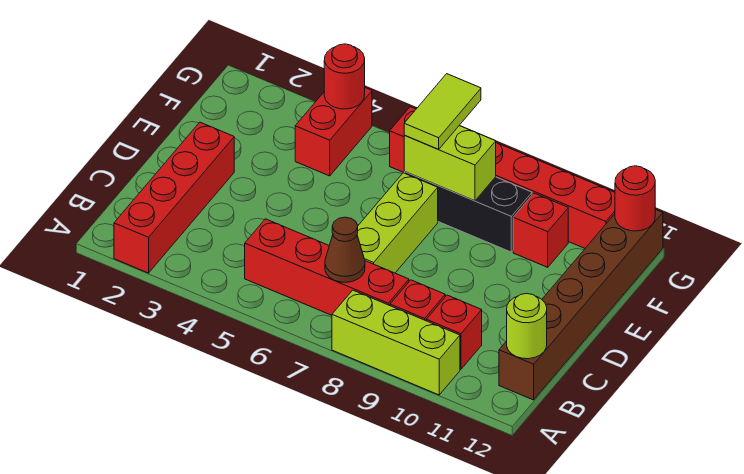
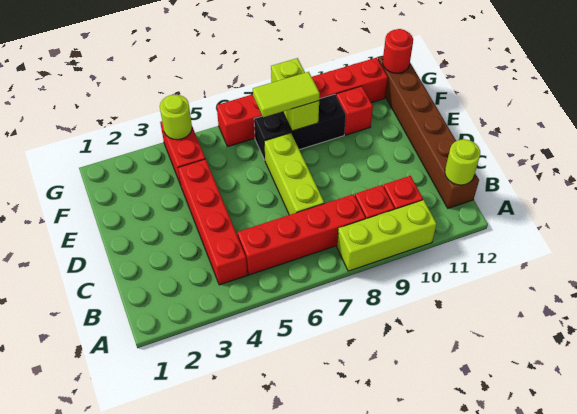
red 1x4 brick [114,122,234,273] -> red 1x4 brick moved to [178,159,247,285]
brown 1x1 cone [325,217,365,282] -> none
lime 1x2 brick [404,126,496,201] -> lime 1x2 brick turned to [271,58,319,131]
lime 1x2 tile [404,74,481,149] -> lime 1x2 tile turned to [253,72,320,117]
red 1x1 round brick [324,44,365,109] -> lime 1x1 round brick [160,95,192,140]

